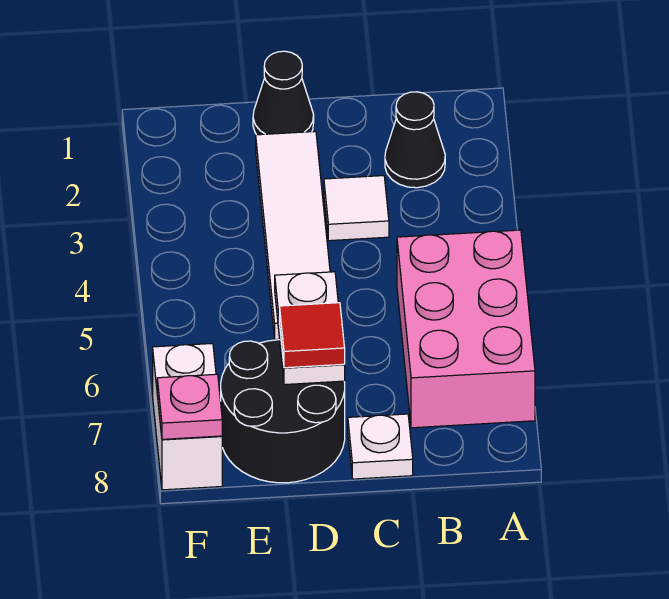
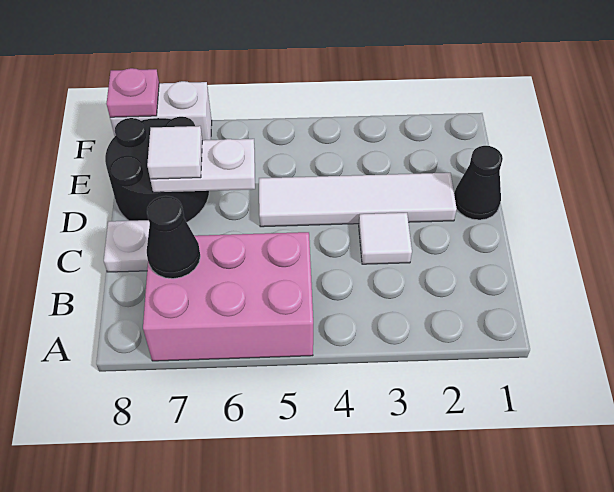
black 1x1 cone [385,92,445,188] -> black 1x1 cone moved to [147,196,200,279]
red 1x1 tile [280,303,345,368] -> white 1x1 tile [147,126,202,179]

